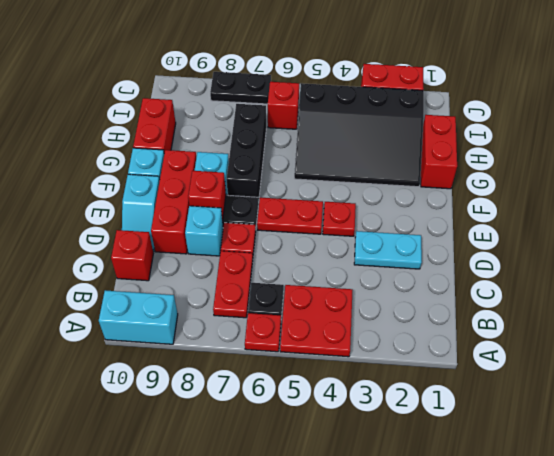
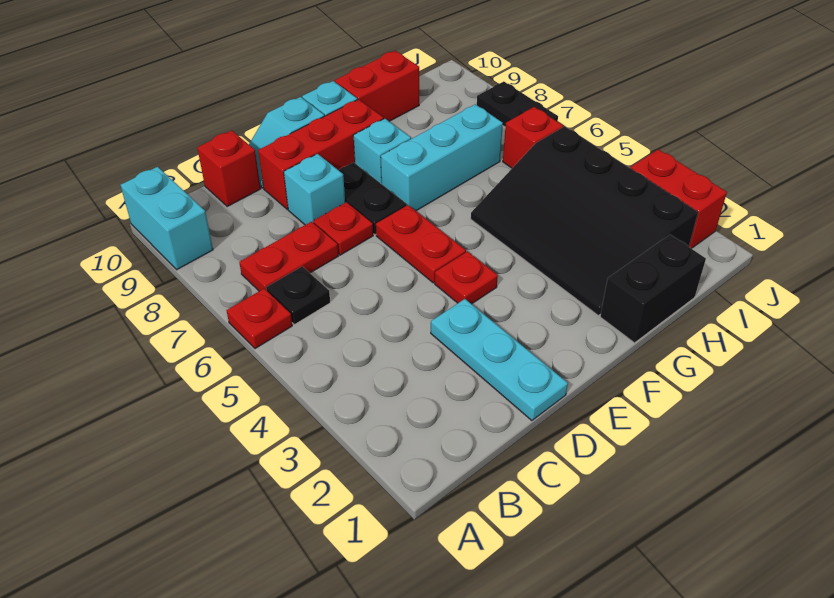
red 2x2 plate [280,285,353,357] -> none
cyan 1x2 plate [354,231,422,269] -> cyan 1x3 plate [431,299,568,421]
red 1x1 brick [188,171,226,221] -> none
black 1x3 brick [227,104,266,203] -> cyan 1x3 brick [381,104,503,211]
red 1x2 brick [421,115,457,189] -> black 1x2 brick [600,235,706,343]

